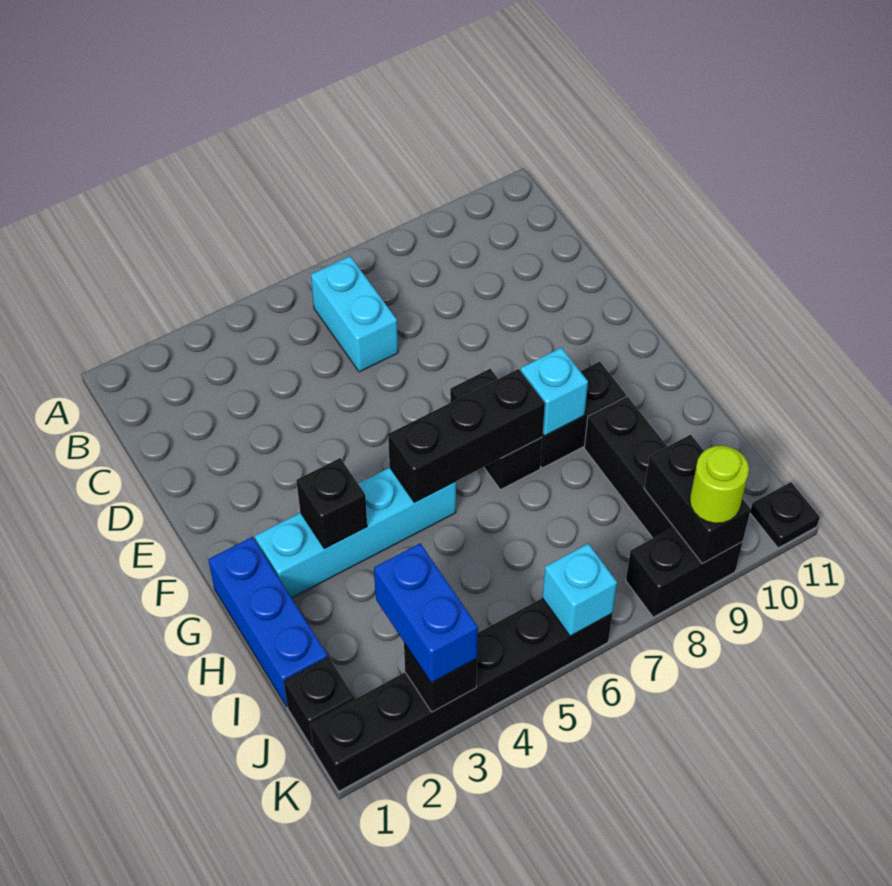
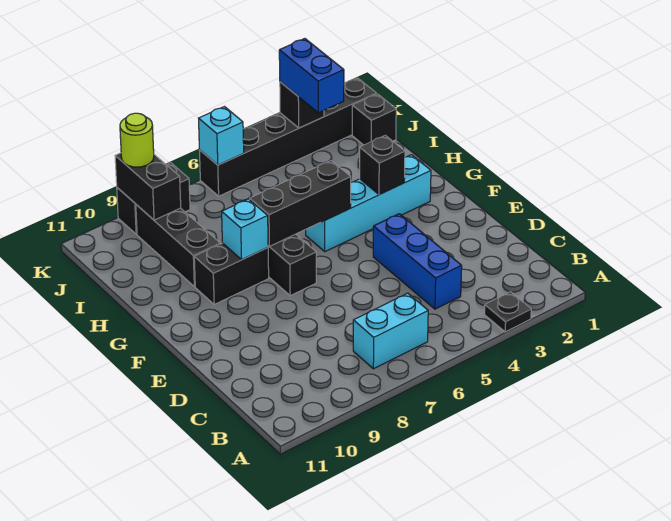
cyan 1x2 brick [311,256,398,372] -> cyan 1x2 brick turned to [353,293,428,369]
blue 1x3 brick [208,537,328,706] -> blue 1x3 brick moved to [373,214,462,309]
black 1x1 plate [750,482,820,548] -> black 1x1 plate moved to [485,292,531,332]

